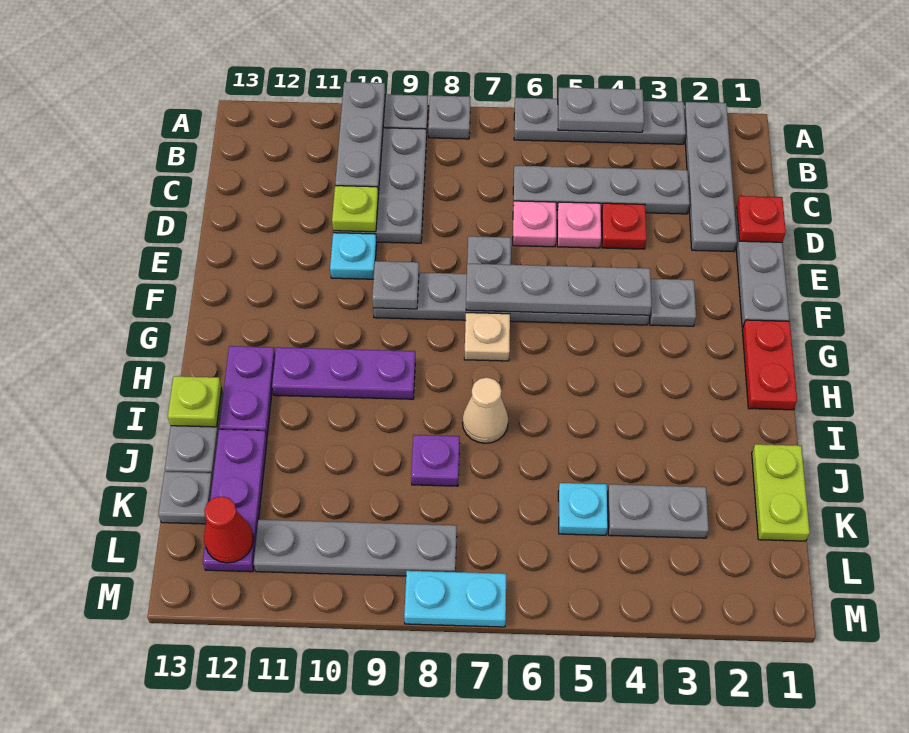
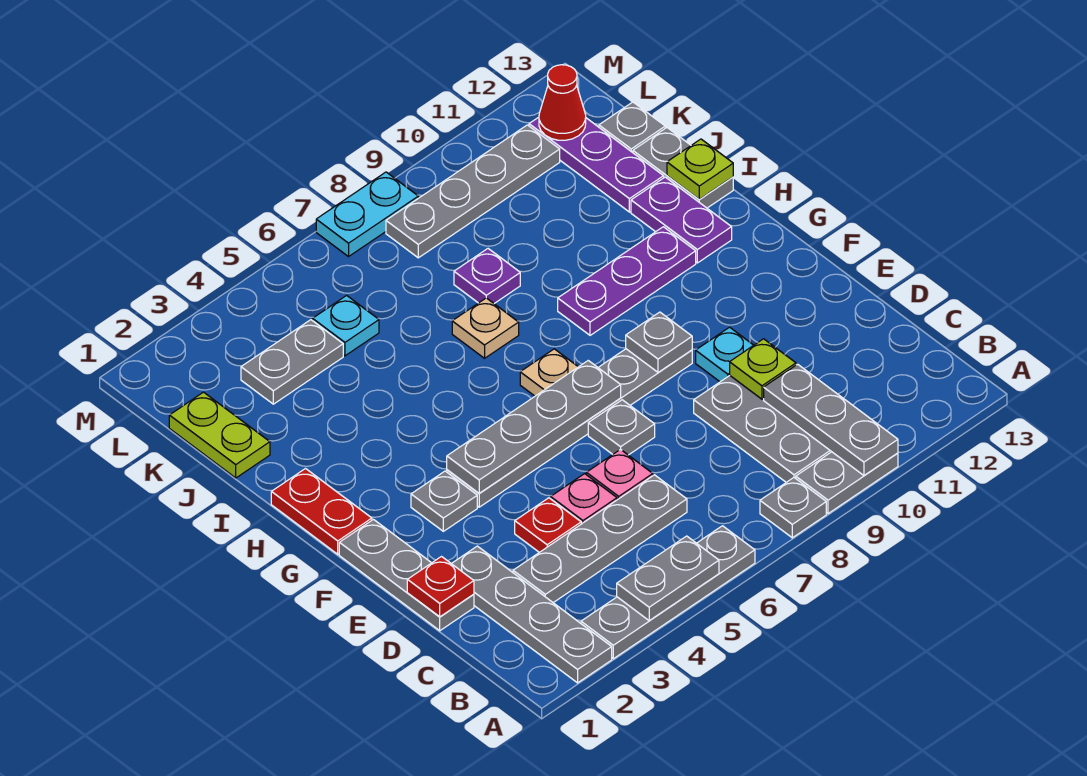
tan 1x1 cone [463,378,508,443] -> tan 1x1 plate [452,298,519,358]

